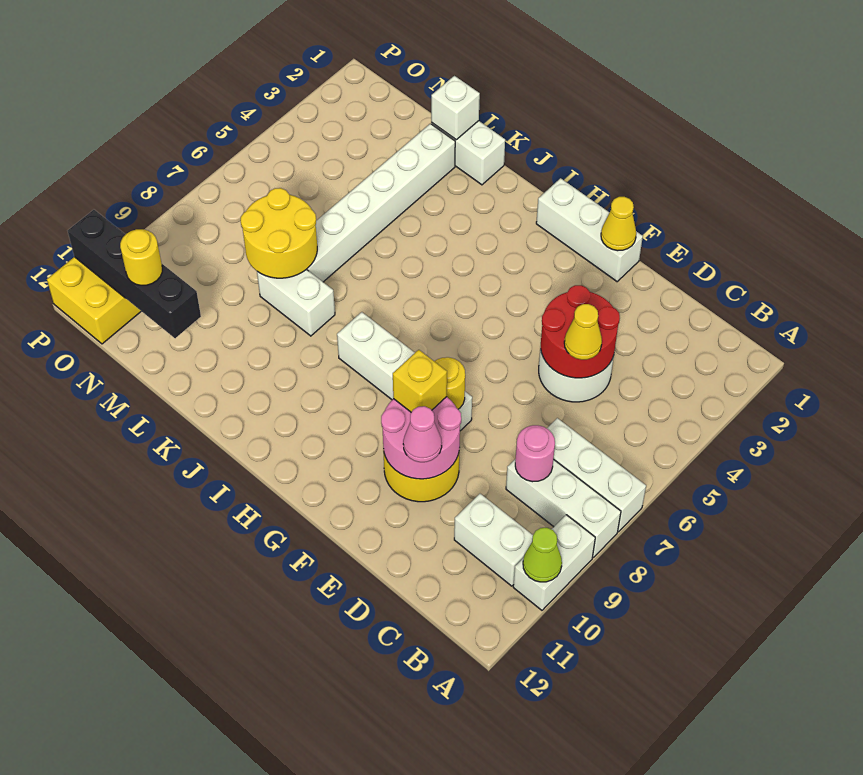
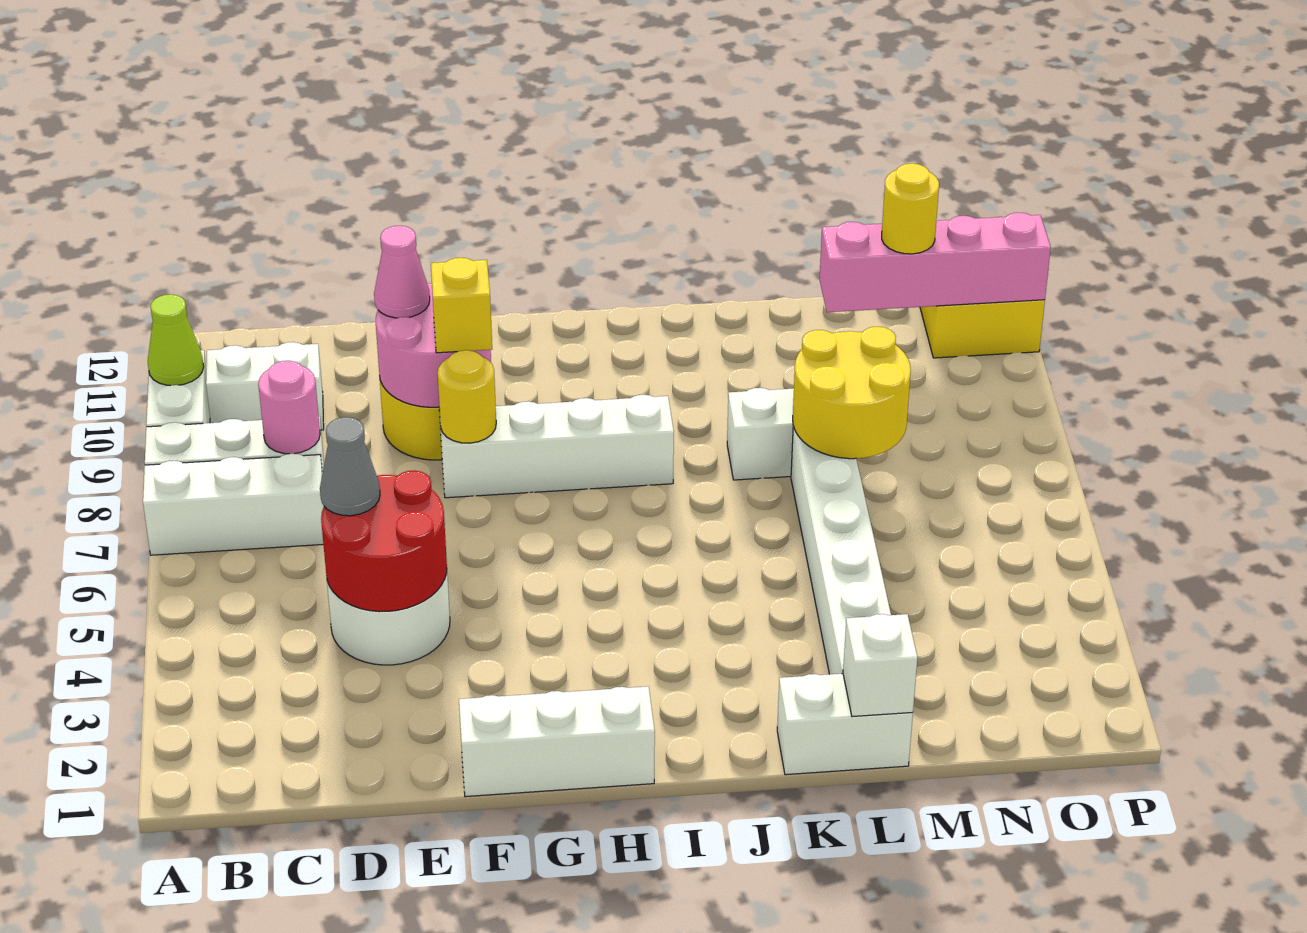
yellow 1x1 cone [564,304,602,360] -> grey 1x1 cone [320,417,380,516]
yellow 1x1 cone [601,197,636,251] -> none
black 1x4 brick [68,210,201,338] -> pink 1x4 brick [820,213,1051,312]

